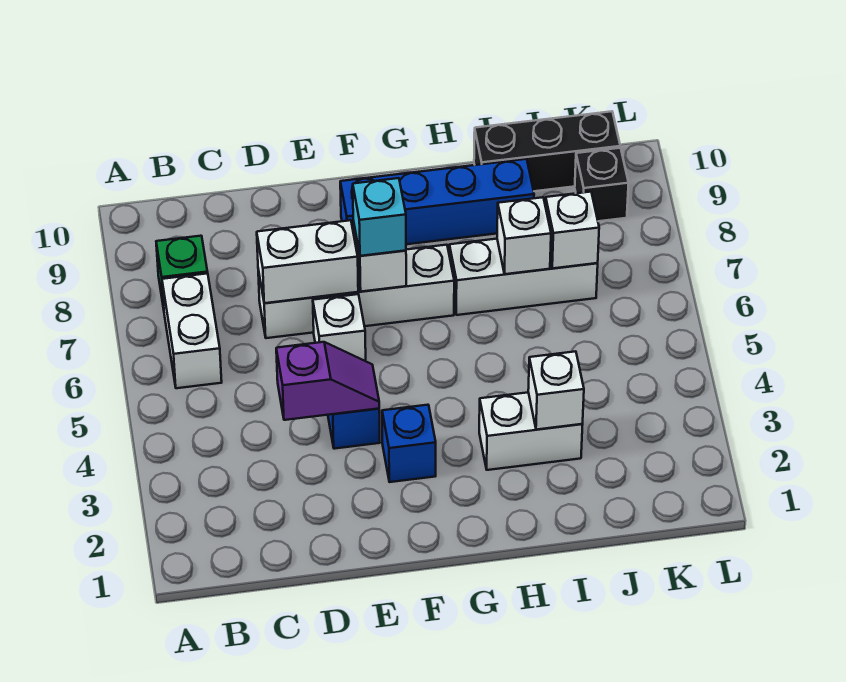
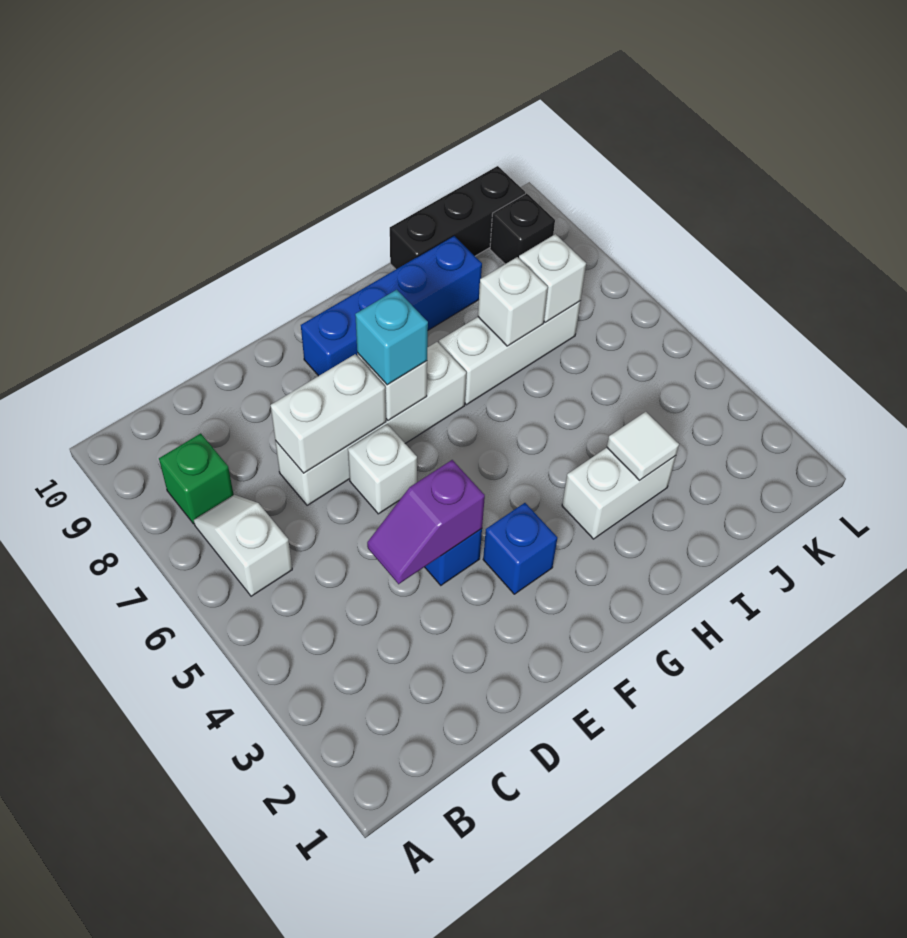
white 1x2 brick [162,273,222,388] -> white 1x2 slope [194,495,292,596]
purple 1x2 slope [276,342,379,420] -> purple 1x2 slope turned to [367,460,485,584]
white 1x1 brick [528,351,584,430] -> white 1x1 tile [607,412,679,480]

